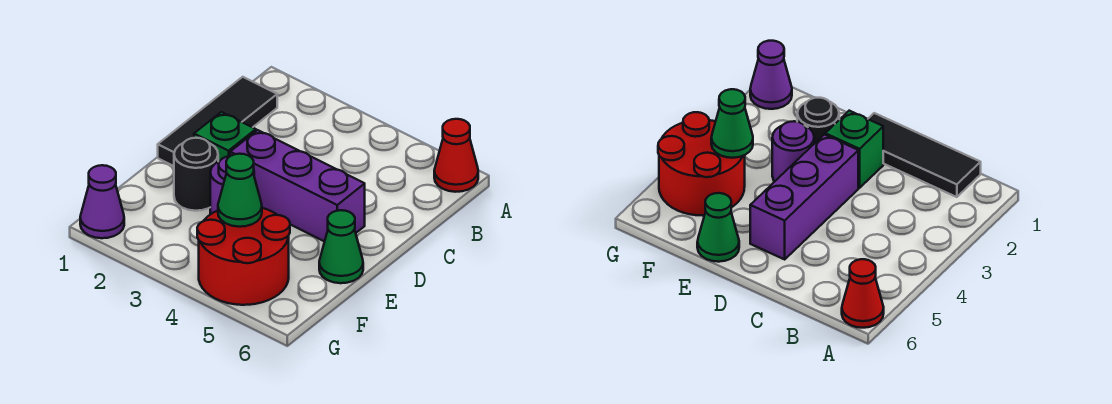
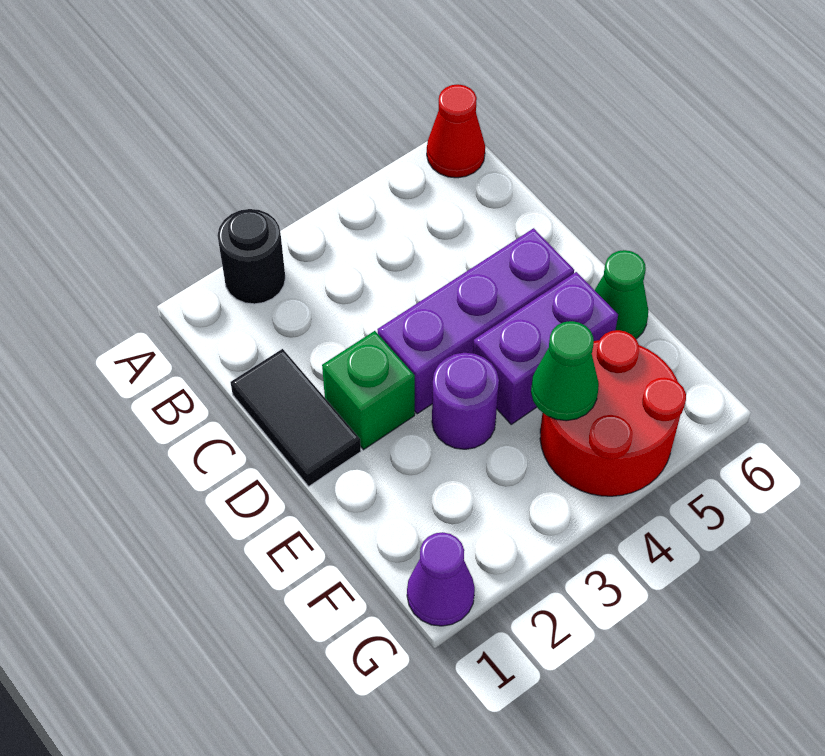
black 1x3 tile [158,77,277,166] -> black 1x2 tile [230,349,361,486]
black 1x1 round brick [174,138,218,211] -> black 1x1 round brick moved to [217,209,285,304]
none -> purple 1x2 brick [473,272,618,424]

